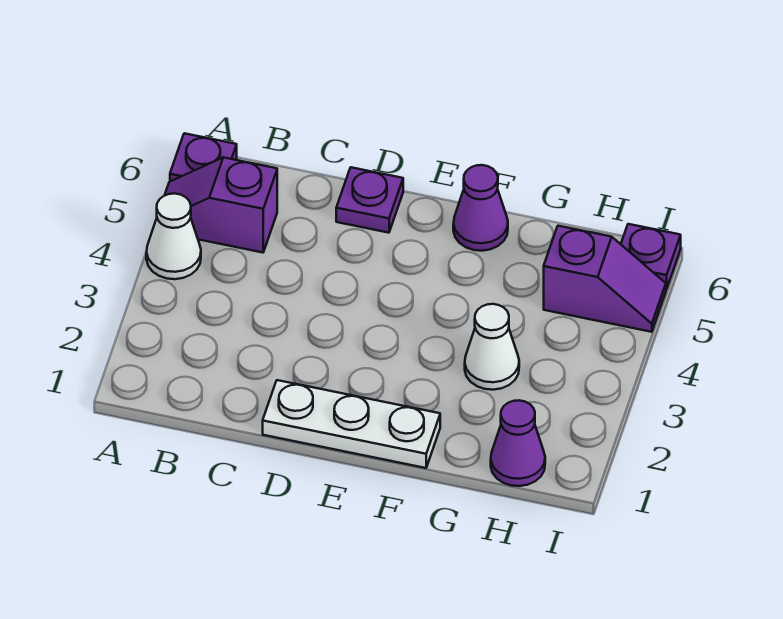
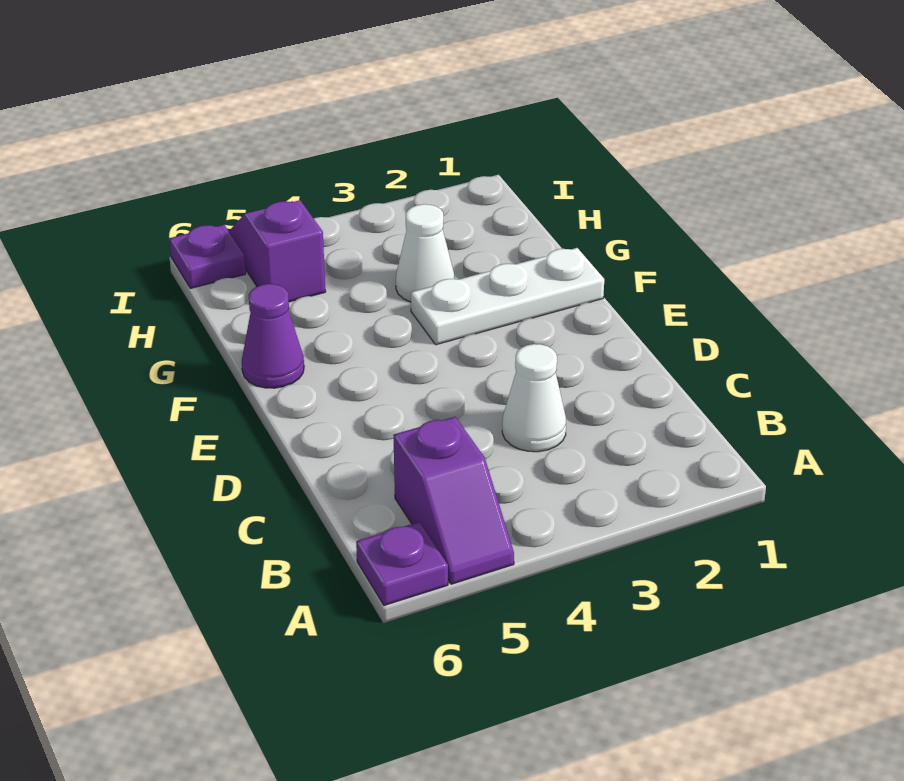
white 1x1 cone [146,194,201,279] -> white 1x1 cone moved to [502,344,566,452]
white 1x3 plate [263,380,440,468] -> white 1x3 plate turned to [411,248,604,345]
purple 1x1 plate [336,167,403,233] -> none
purple 1x1 cone [491,400,545,486] -> none

